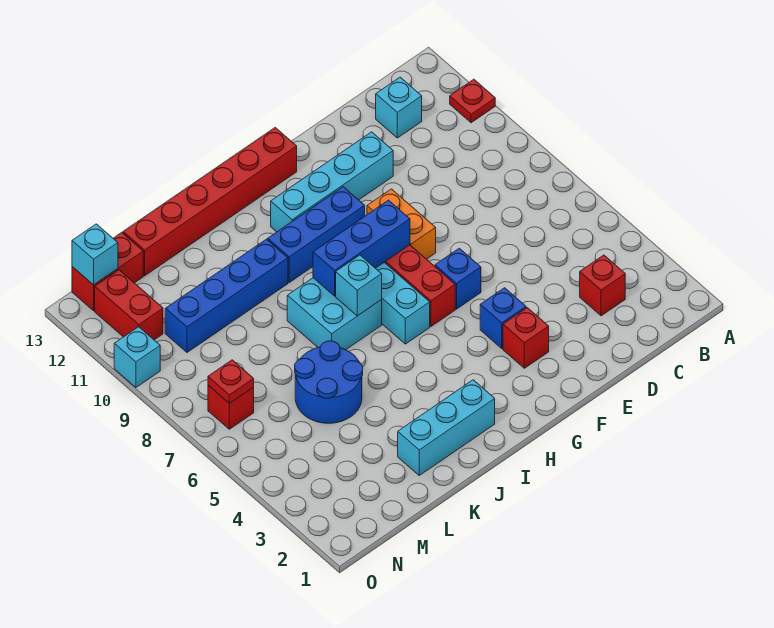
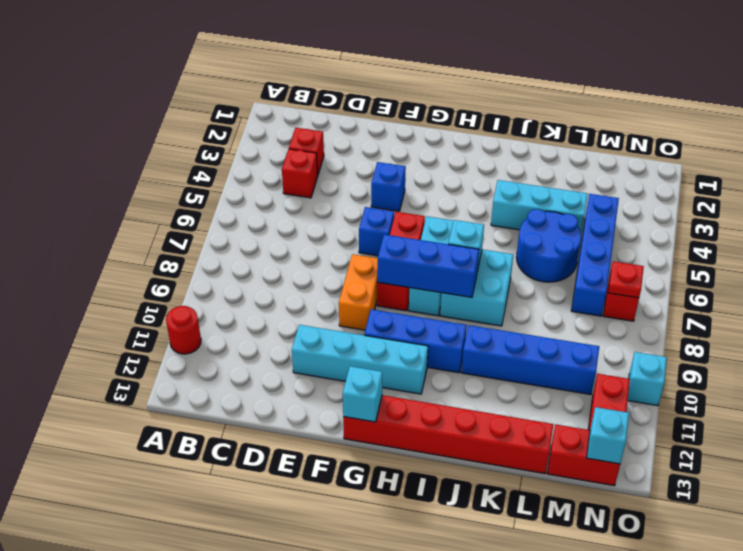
red 1x1 plate [450,79,495,123] -> red 1x1 round brick [166,306,201,354]
cyan 1x1 brick [376,77,422,138] -> cyan 1x1 brick moved to [343,366,382,422]
red 1x1 brick [503,308,549,368] -> red 1x1 brick moved to [282,149,317,198]
cyan 1x3 brick [398,380,495,475] -> cyan 1x3 brick moved to [491,180,588,234]
none -> blue 1x4 brick [571,194,619,316]

